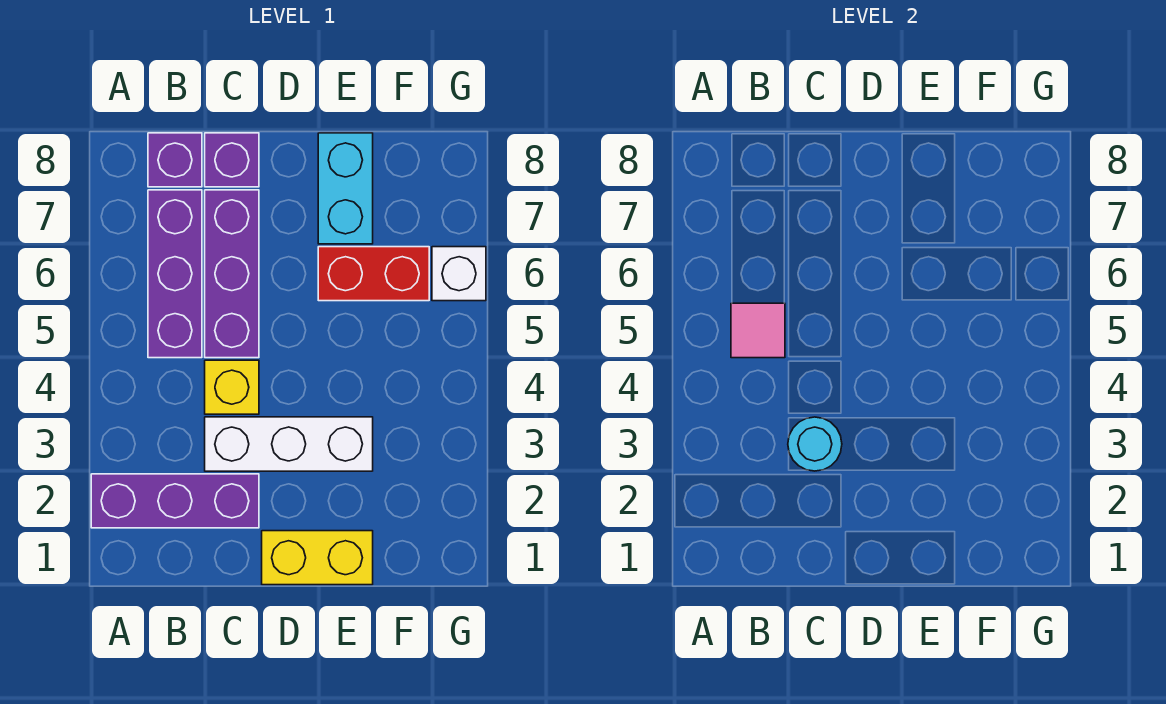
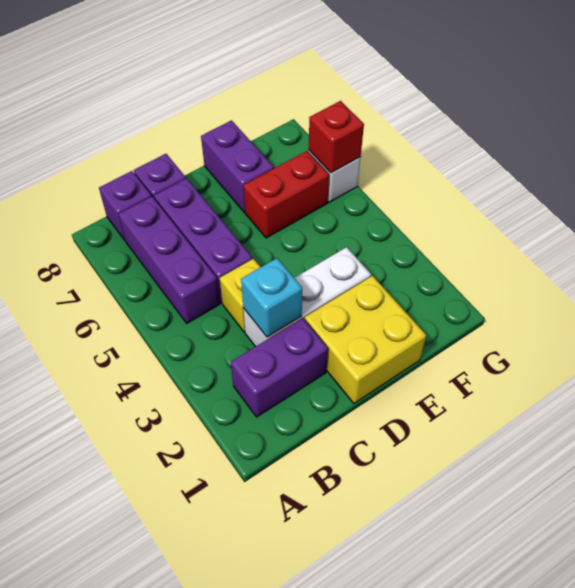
purple 1x3 brick [91,474,259,528] -> purple 1x2 brick [231,318,328,417]
pink 1x1 tile [731,303,785,358] -> none
cyan 1x1 round brick [788,417,842,471] -> cyan 1x1 brick [241,258,302,337]
yellow 1x2 brick [262,531,373,585] -> yellow 2x2 brick [305,276,426,403]
cyan 1x2 brick [318,133,373,244] -> purple 1x2 brick [201,120,274,213]
none -> red 1x1 brick [309,101,364,173]

